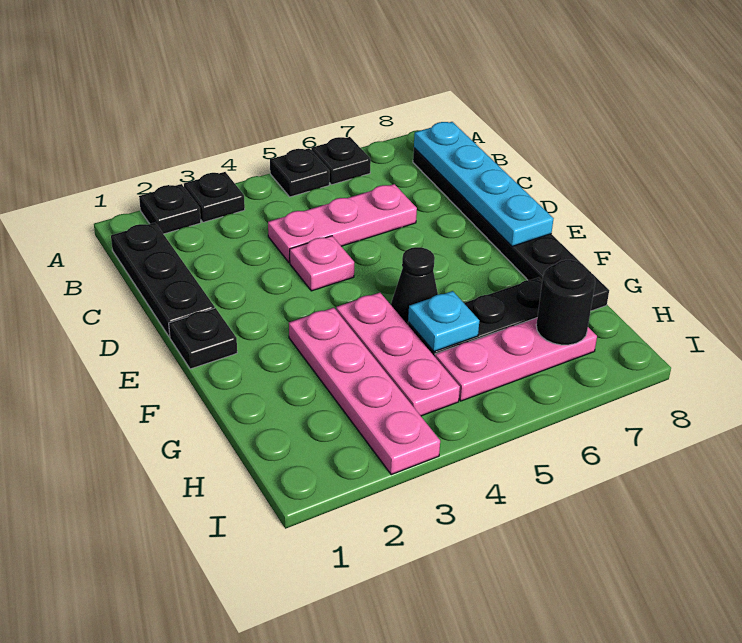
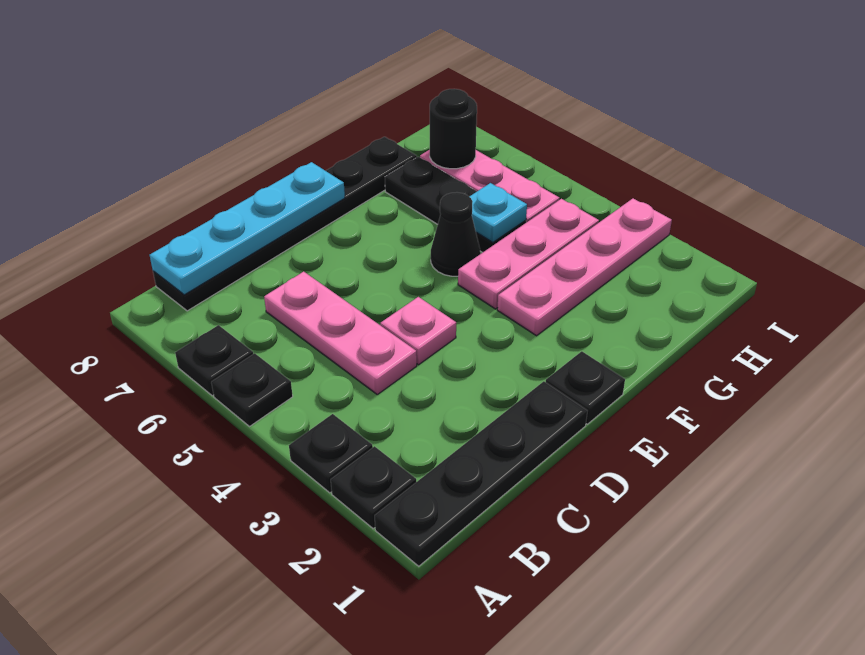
black 1x3 plate [111,223,215,337] -> black 1x4 plate [375,381,587,566]

